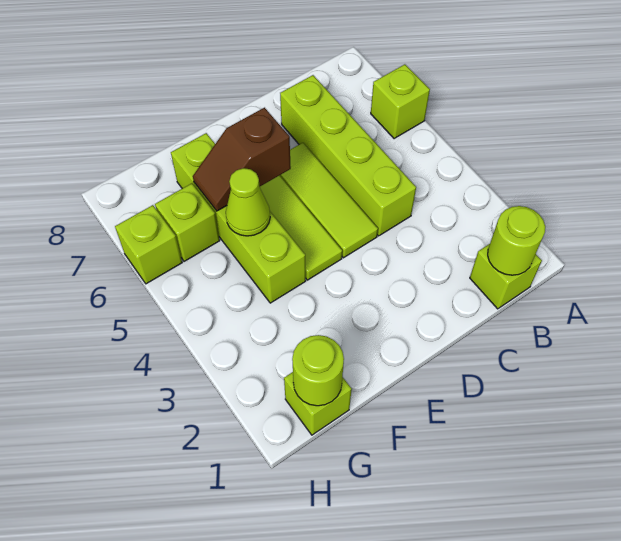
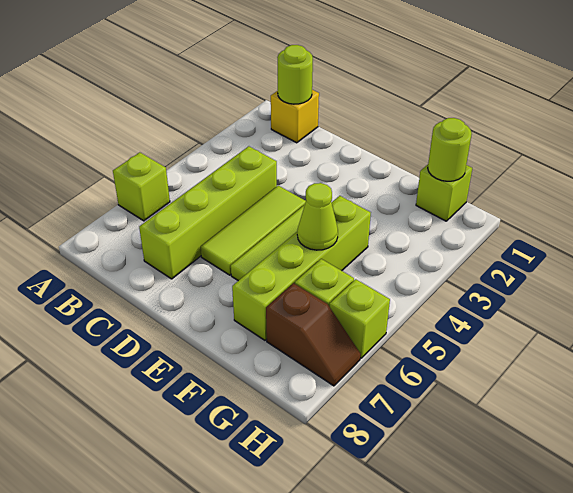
lime 1x1 brick [470,244,542,309] -> yellow 1x1 brick [271,90,319,143]
brown 1x2 slope [193,108,291,211] -> brown 1x2 slope moved to [266,283,361,386]

